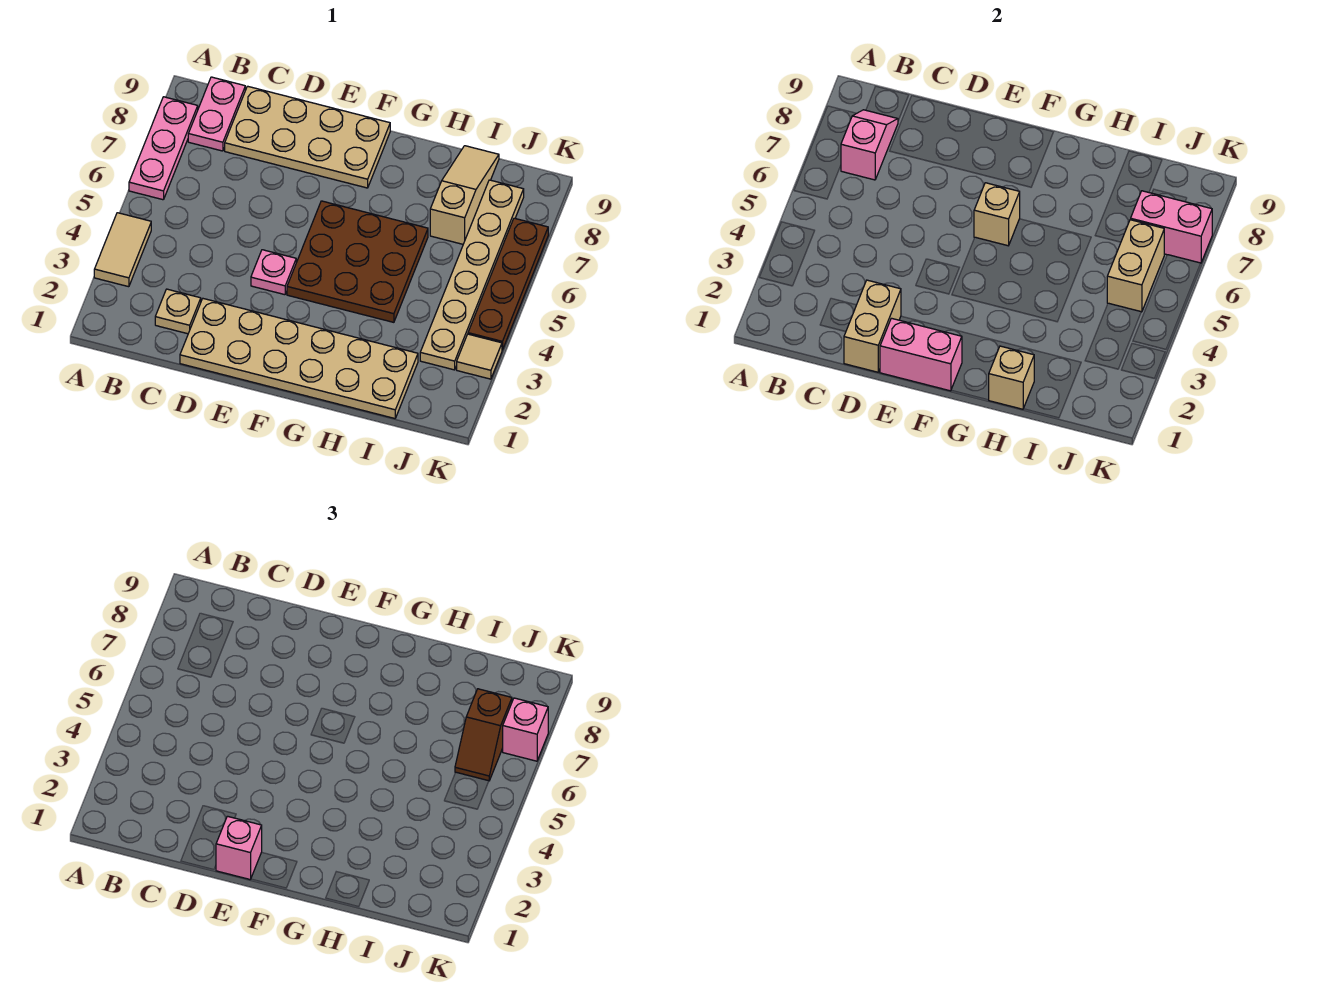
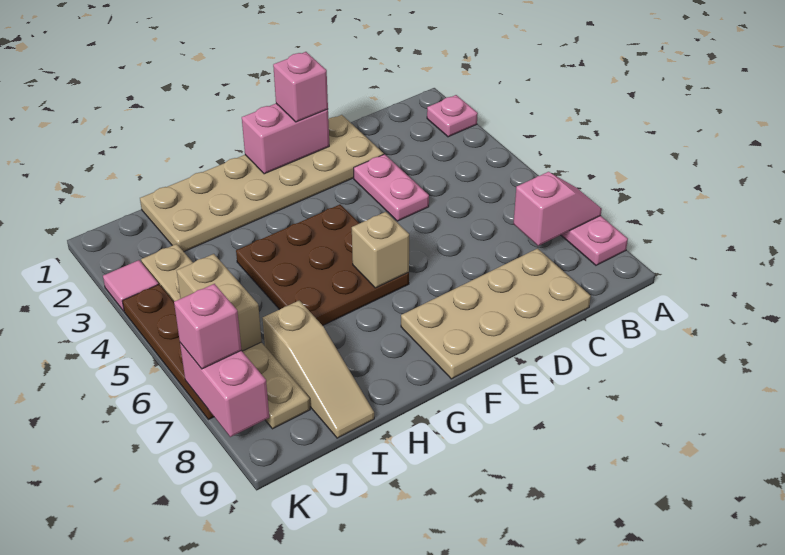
tan 1x2 tile [94,213,151,287] -> none
pink 1x2 slope [841,110,898,180] -> pink 1x2 slope turned to [513,172,602,246]
pink 1x2 plate [188,77,245,151] -> pink 1x2 plate moved to [354,154,429,221]
tan 1x1 plate [155,289,201,334] -> none
tan 1x2 brick [844,280,901,372] -> none
pink 1x1 plate [251,250,296,295] -> pink 1x1 plate moved to [427,95,478,137]
tan 1x1 brick [989,346,1034,409] -> none
brown 1x2 slope [455,689,512,781] -> none
pink 1x2 brick [1131,191,1212,263] -> pink 1x2 brick turned to [180,343,269,437]
tan 1x1 tile [457,334,502,379] -> pink 1x1 tile [103,260,158,311]

